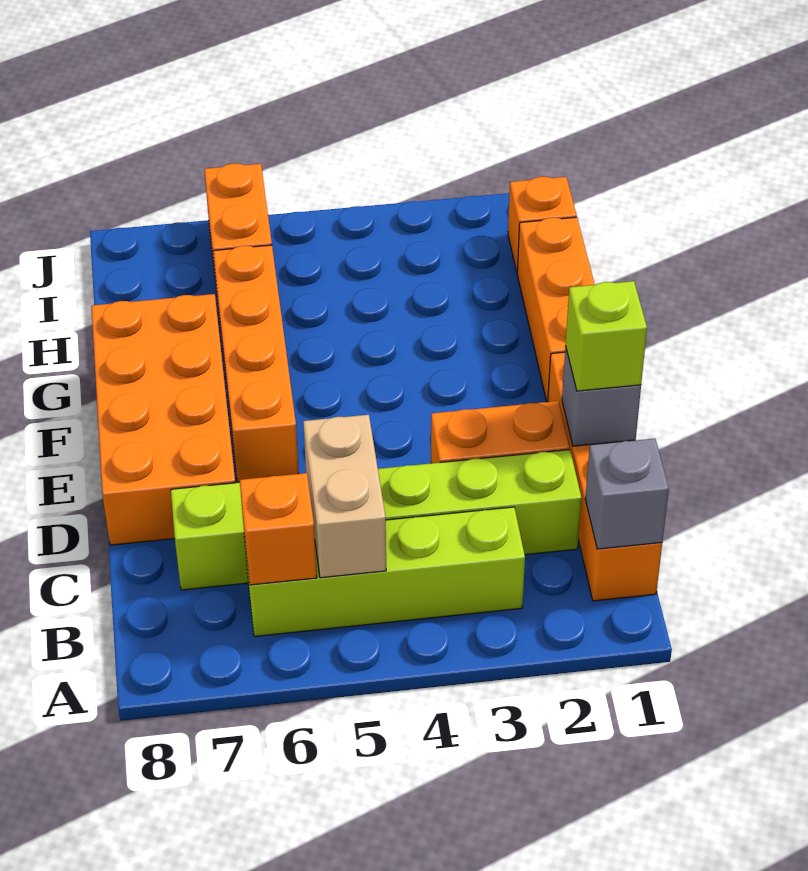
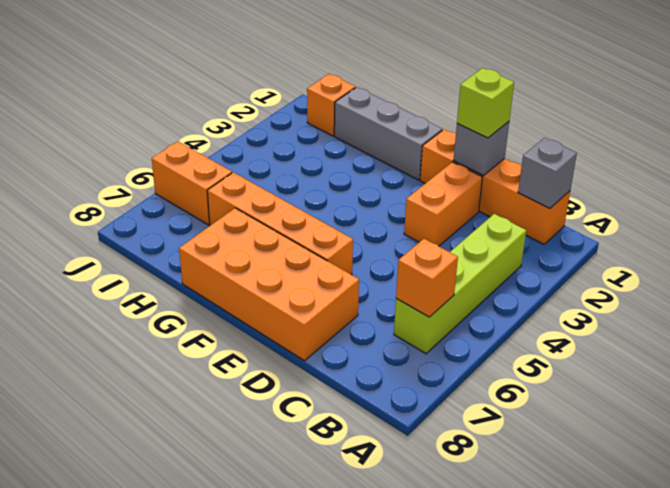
tan 1x2 brick [303,415,386,578] -> none
lime 1x6 brick [171,450,581,590] -> none
orange 1x3 brick [517,217,595,402] -> grey 1x3 brick [334,87,442,180]

